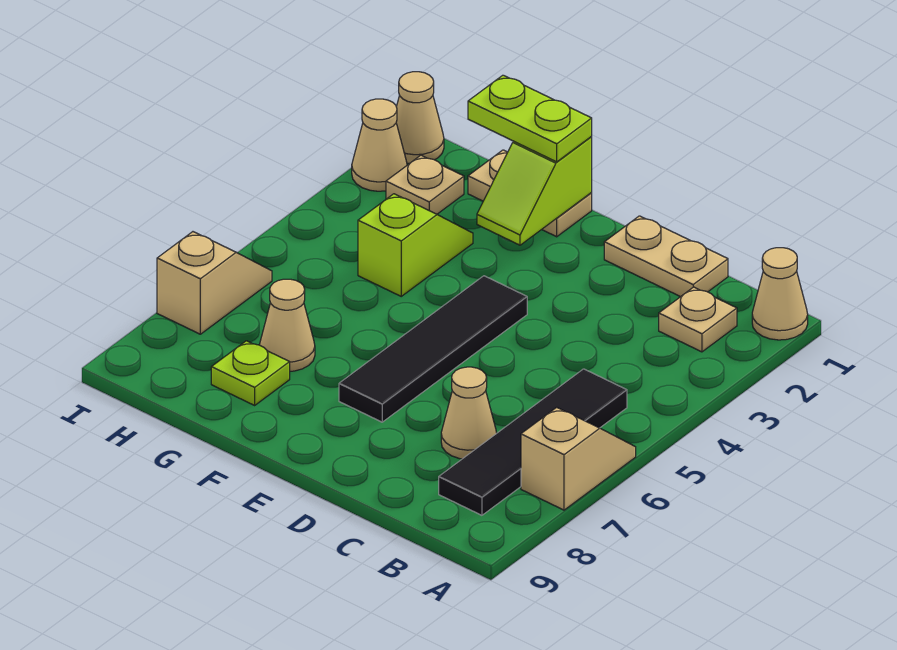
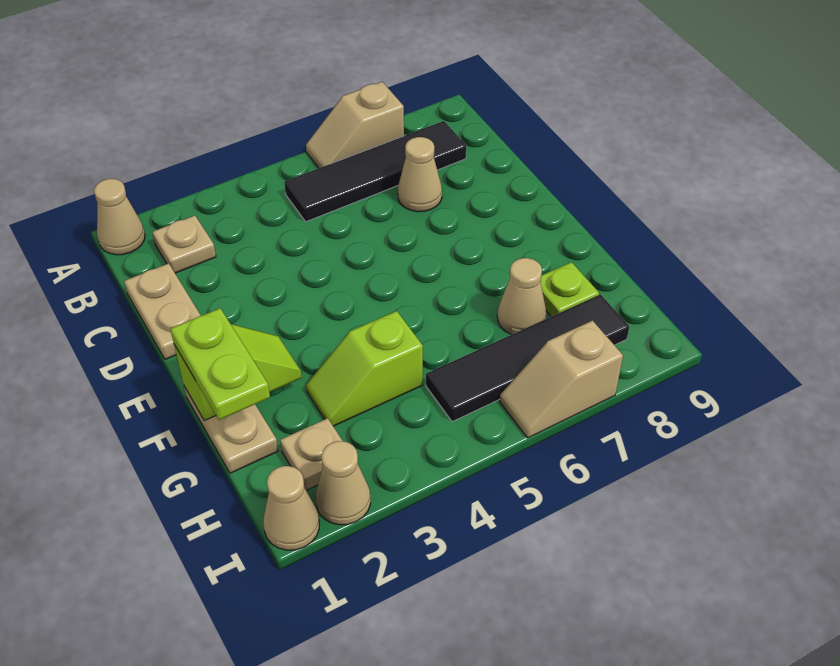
black 1x4 tile [339,276,527,422] -> black 1x4 tile moved to [426,294,629,422]

